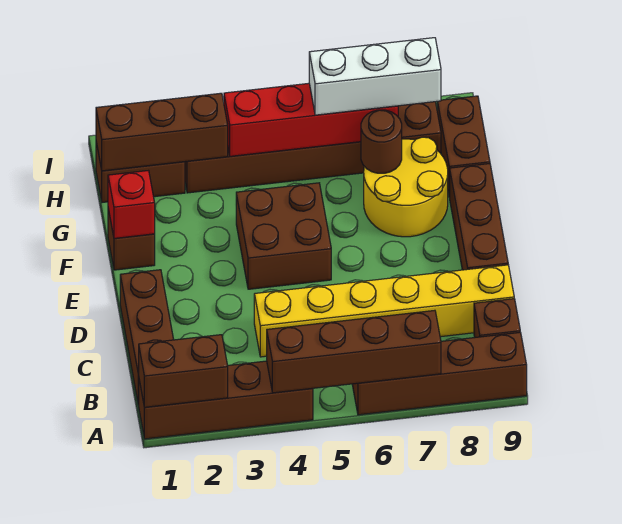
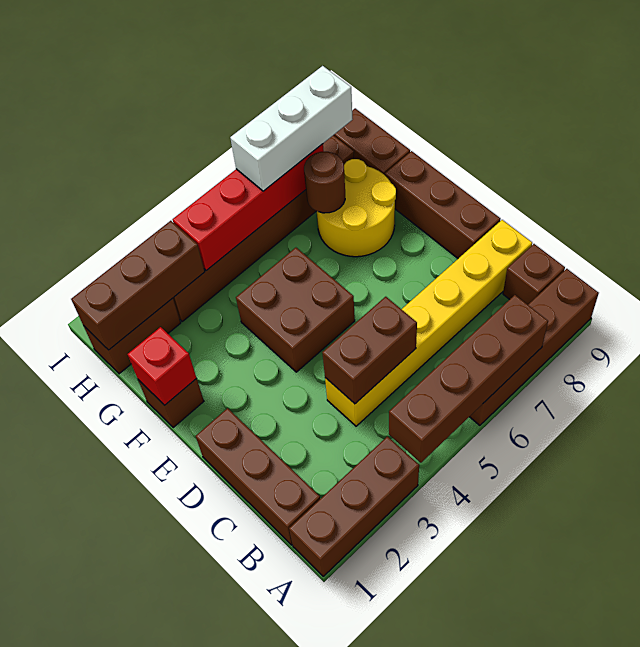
brown 1x4 brick [139,361,313,439] -> brown 1x3 brick [289,436,419,576]
brown 1x2 brick [139,335,228,407] -> brown 1x2 brick moved to [322,297,417,404]

